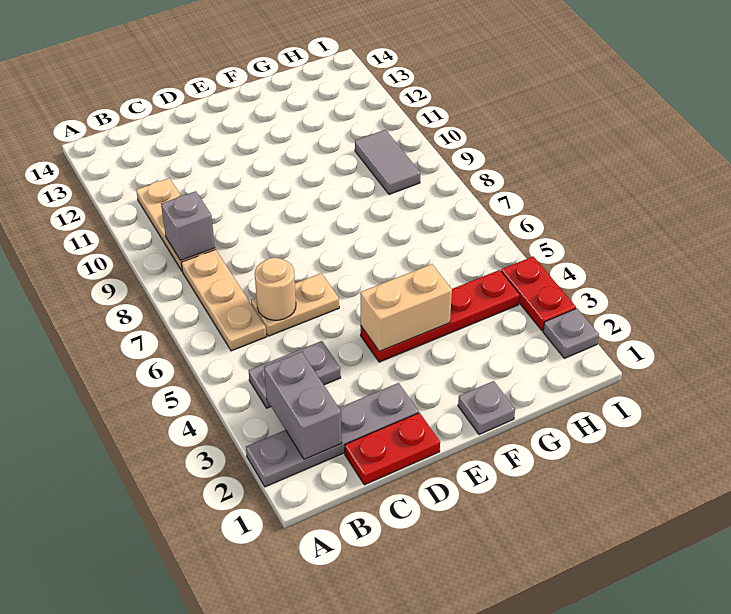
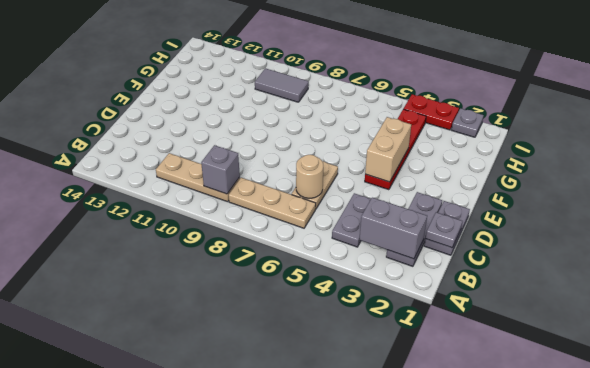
grey 1x4 plate [246,383,419,487] -> grey 1x3 plate [386,192,442,266]
red 1x2 plate [345,413,440,485] -> grey 1x2 plate [424,201,470,255]
grey 1x1 plate [458,381,515,435] -> grey 1x1 plate moved to [426,212,462,248]

